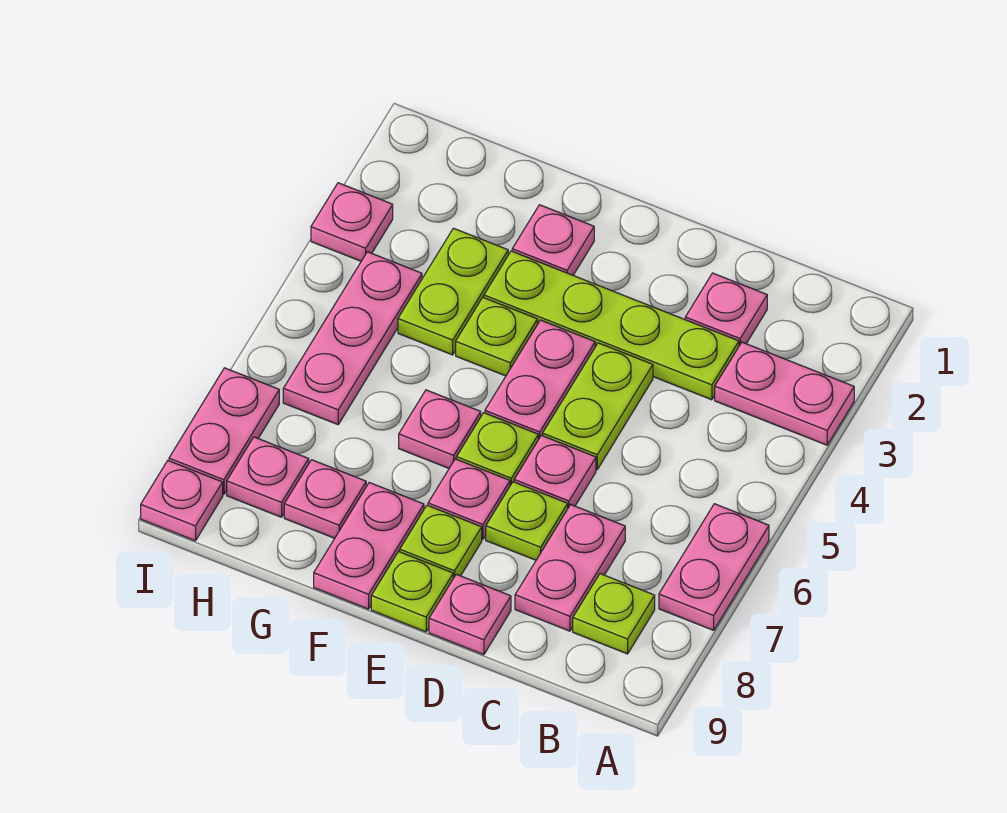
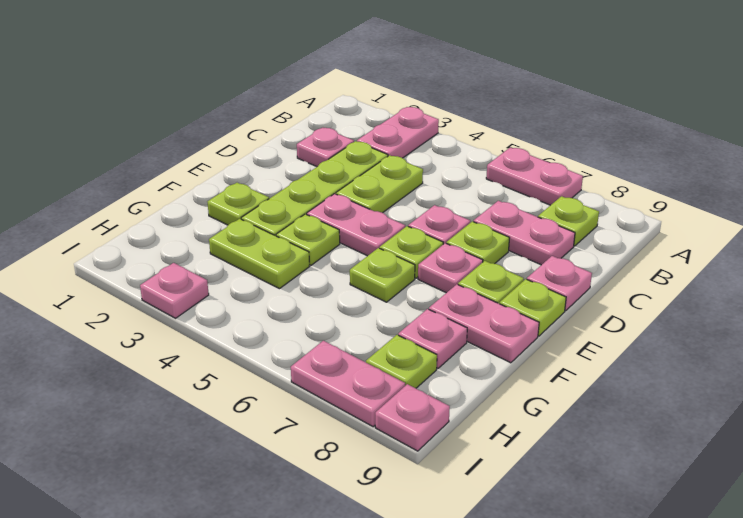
lime 1x2 plate [543,343,653,469] -> lime 1x2 plate turned to [336,155,423,213]
pink 1x1 plate [512,205,594,275] -> lime 1x1 plate [208,183,269,225]
pink 1x1 plate [399,390,481,468] -> lime 1x1 plate [350,248,415,302]
pink 1x3 plate [283,252,422,425] -> none
pink 1x1 plate [227,437,309,517] -> lime 1x1 plate [366,335,437,388]

